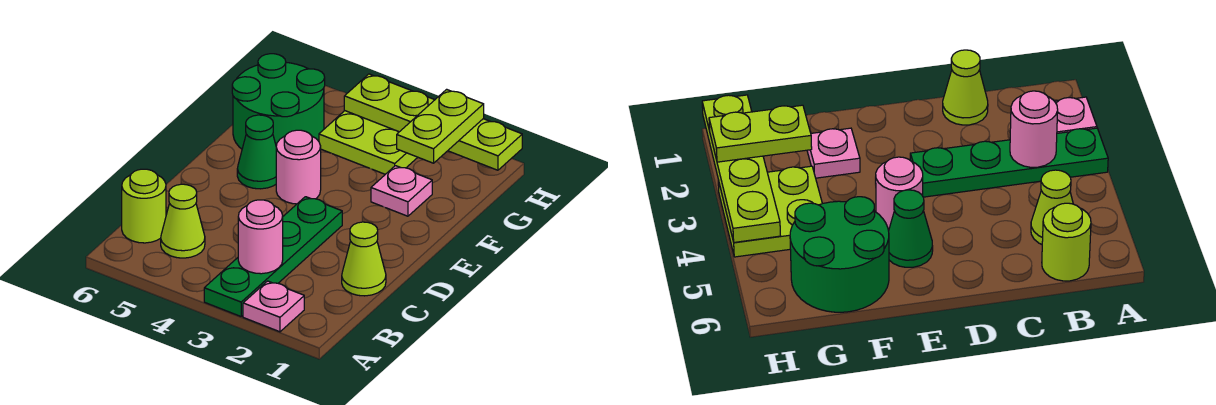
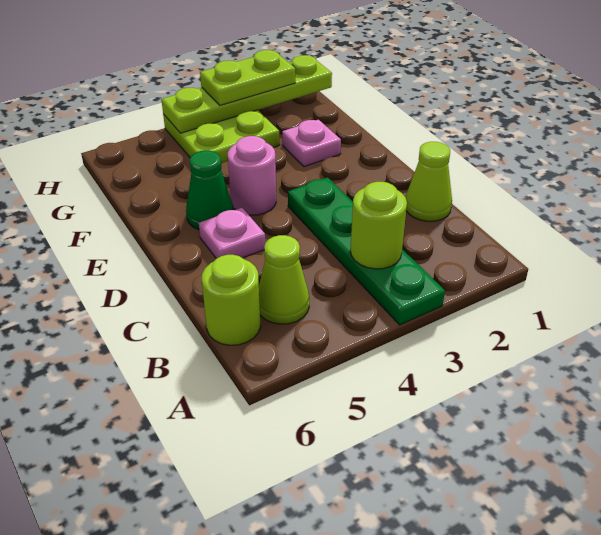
pink 1x1 plate [243,281,304,332] -> pink 1x1 plate moved to [199,208,265,259]
pink 1x1 round brick [238,200,283,274] -> lime 1x1 round brick [351,182,407,269]
green 2x2 round brick [232,54,325,149] -> none
lime 1x2 plate [397,89,484,163] -> lime 1x2 plate turned to [200,50,295,105]

